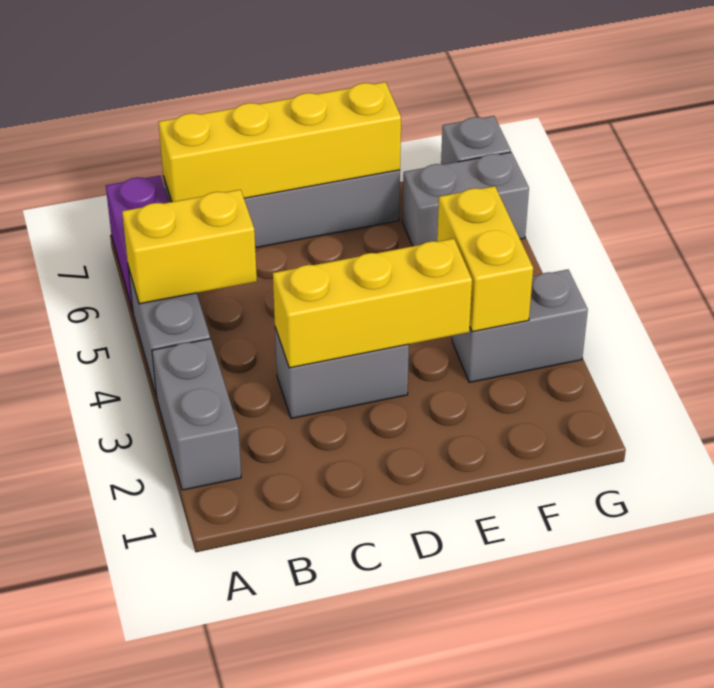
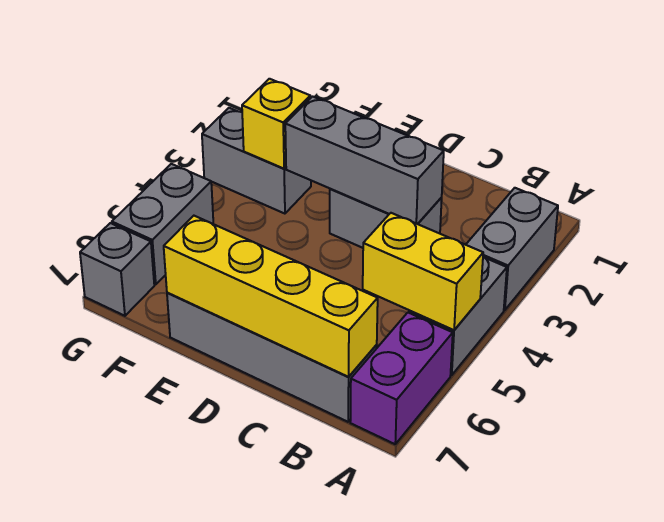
yellow 1x3 brick [273,239,472,368] -> grey 1x3 brick [285,97,444,224]
yellow 1x2 brick [437,186,533,332] -> yellow 1x1 brick [242,79,310,169]
grey 1x2 brick [402,152,529,246] -> grey 1x2 brick turned to [112,164,213,284]

